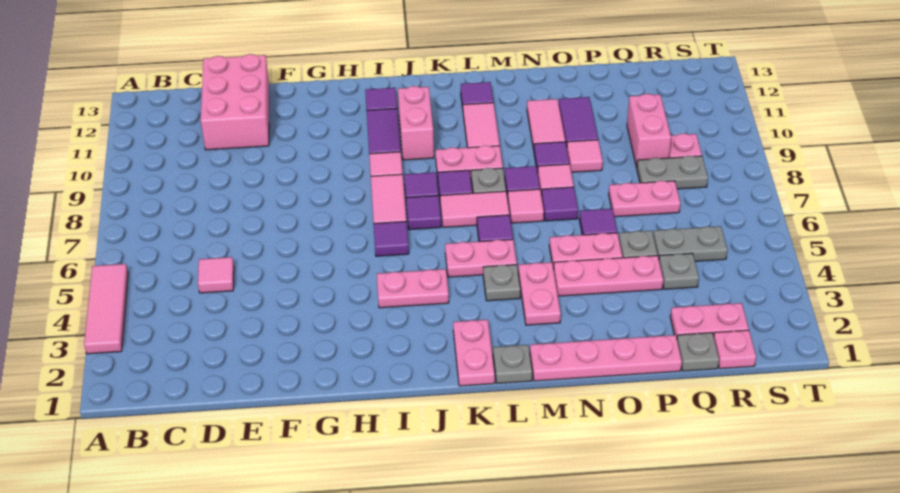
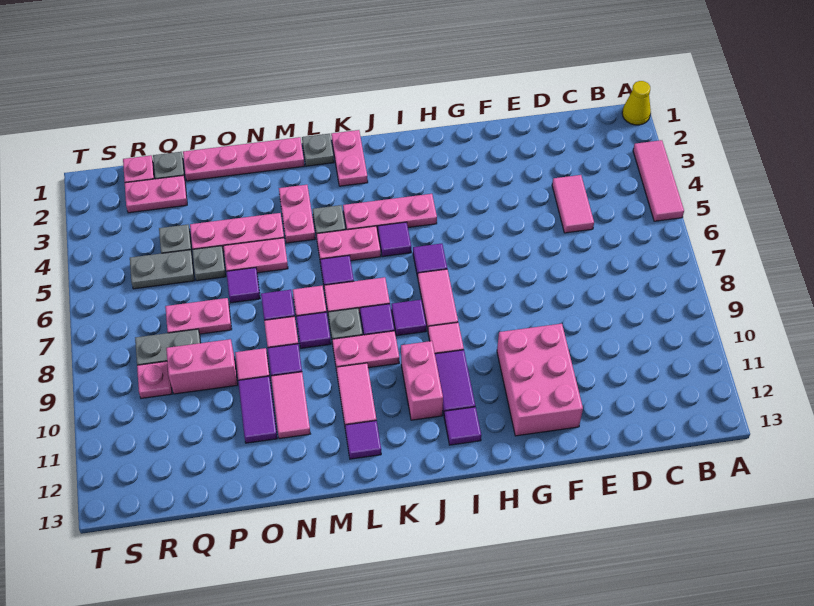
none -> yellow 1x1 cone [622,81,651,125]
pink 1x1 tile [198,257,234,293] -> pink 1x2 tile [552,175,594,233]
pink 2x3 brick [201,54,269,150] -> pink 2x3 brick moved to [497,324,583,436]
pink 1x2 plate [377,269,449,308] -> pink 1x3 plate [343,194,437,231]
purple 1x1 tile [406,195,441,230] -> purple 1x1 tile moved to [378,222,411,257]
pink 1x2 brick [627,94,671,168] -> pink 1x2 brick turned to [166,339,238,394]

